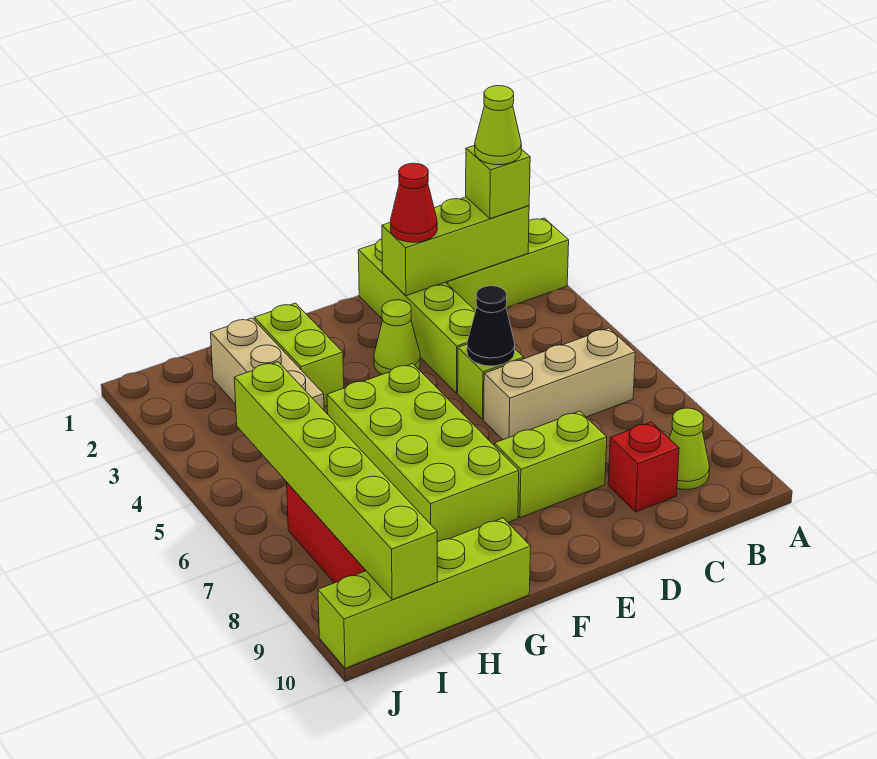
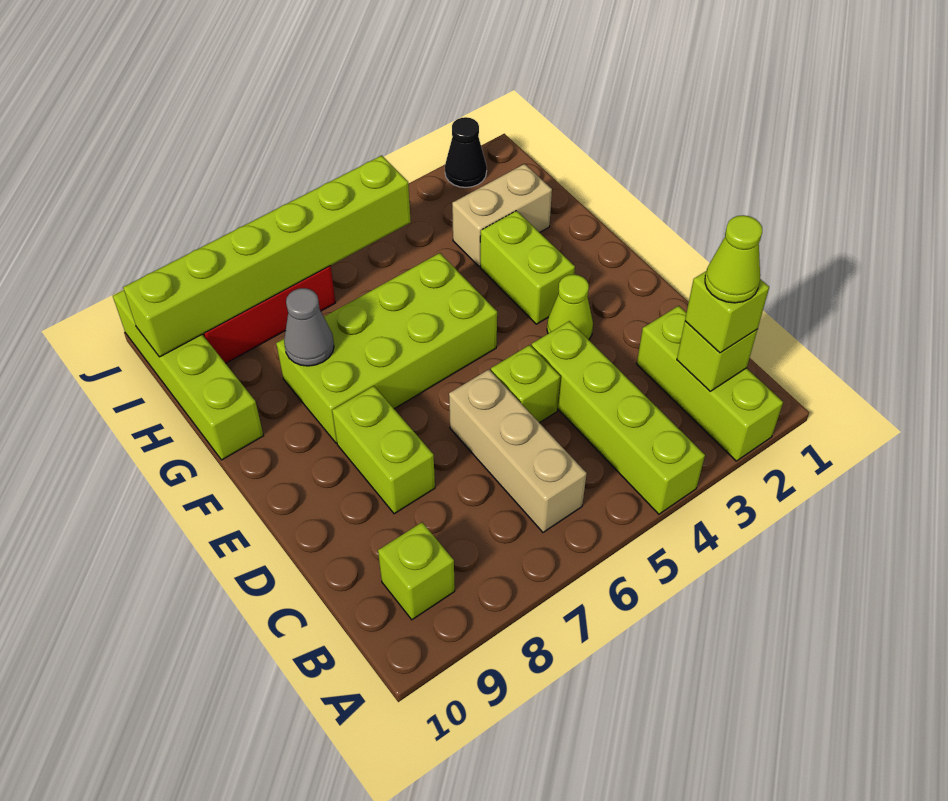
lime 1x3 brick [382,197,529,296] -> lime 1x1 brick [677,321,757,391]
lime 1x1 cone [669,408,710,490] -> lime 1x1 brick [378,522,455,620]
red 1x1 brick [608,422,679,512] -> none
lime 1x4 brick [358,239,475,393] -> lime 1x4 brick turned to [532,321,705,514]
red 1x1 cone [391,163,437,242] -> none
black 1x1 cone [467,286,515,366] -> black 1x1 cone moved to [445,117,487,187]
lime 1x2 brick [254,303,344,406] -> lime 1x2 brick turned to [480,211,575,324]
none -> grey 1x1 cone [284,288,334,366]
tan 1x3 brick [211,318,324,410] -> tan 1x2 brick [452,164,552,267]

